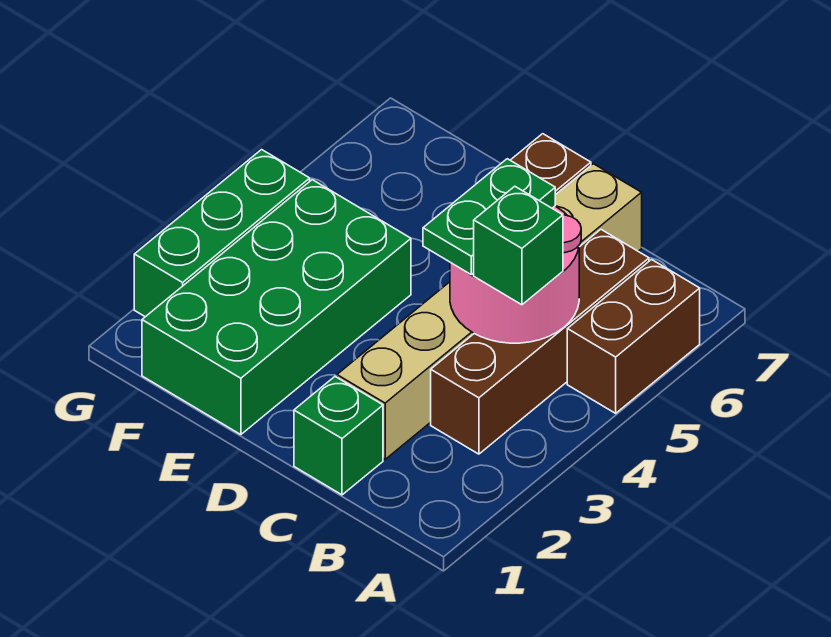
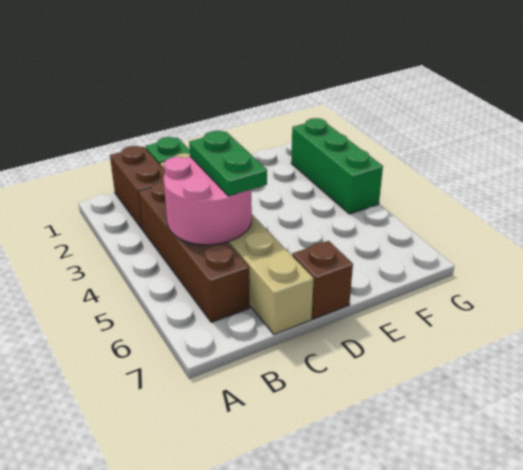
brown 1x2 brick [567,260,700,413] -> brown 1x2 brick moved to [110,146,165,229]
green 1x1 brick [474,186,563,305] -> none
green 2x4 brick [142,180,411,435] -> none

